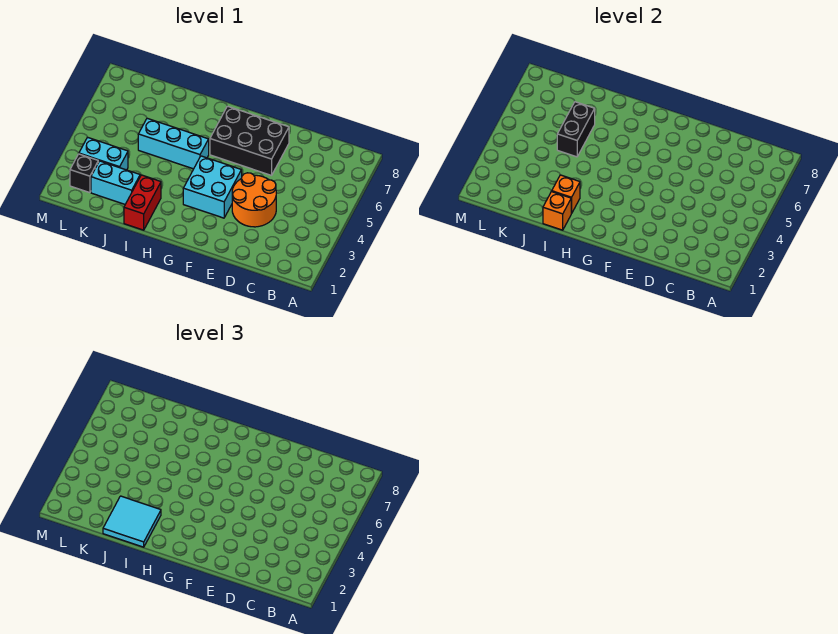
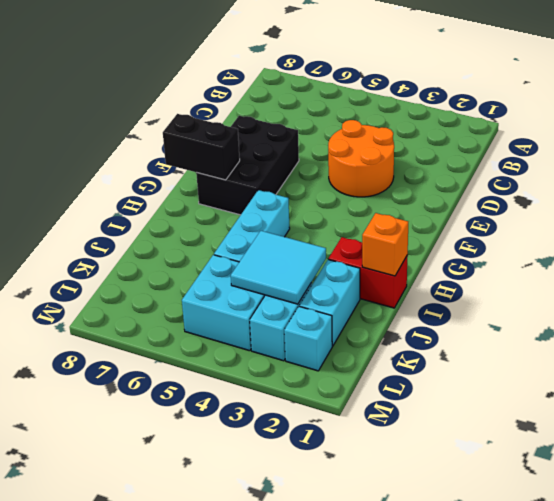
cyan 2x2 brick [183,156,242,218] -> cyan 2x2 brick moved to [182,255,265,351]
cyan 2x2 tile [103,496,161,547] -> cyan 2x2 tile moved to [231,231,326,304]
orange 1x1 brick [552,175,580,213] -> none
black 1x2 brick [557,102,595,157] -> black 1x2 brick moved to [163,114,240,180]
black 1x1 brick [70,154,98,193] -> cyan 1x1 brick [284,306,332,371]

